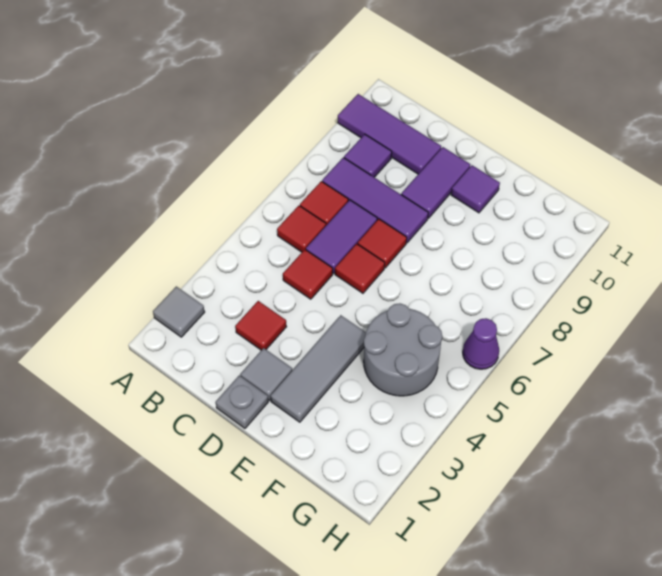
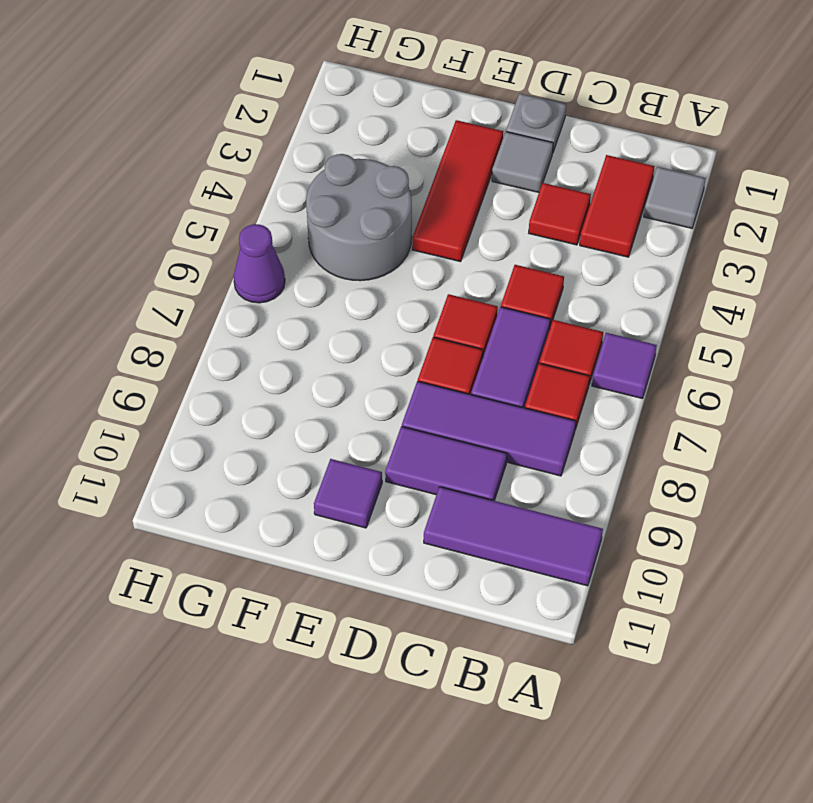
none -> red 1x2 tile [580,155,654,257]
purple 1x1 tile [344,134,392,177] -> purple 1x1 tile moved to [592,333,657,399]
purple 1x2 tile [401,147,470,218] -> purple 1x2 tile turned to [385,427,507,501]
grey 1x3 tile [271,315,366,422] -> red 1x3 tile [412,120,503,262]

